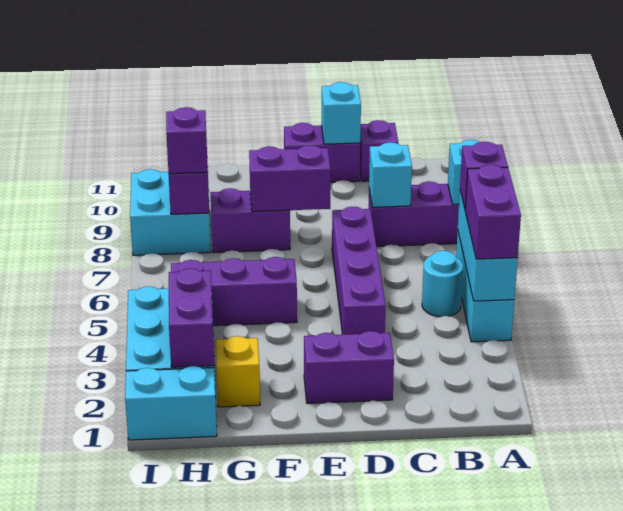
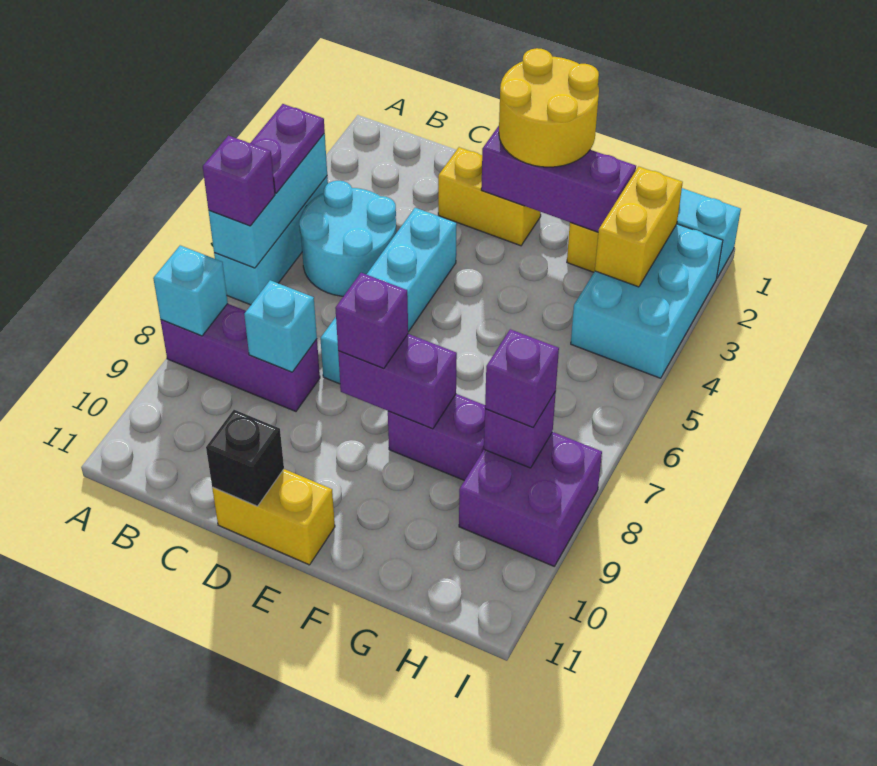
purple 1x2 brick [465,165,521,259] -> purple 1x2 plate [250,104,325,193]
cyan 1x1 round brick [422,251,463,317] -> cyan 2x2 round brick [299,181,396,296]
purple 1x1 brick [360,120,398,181] -> purple 1x1 brick moved to [335,273,408,368]
purple 1x2 brick [304,331,394,403] -> yellow 1x2 brick [438,147,541,246]
purple 1x4 brick [332,207,386,335] -> cyan 1x4 brick [320,208,457,384]
purple 1x2 brick [284,123,360,182] -> yellow 1x2 brick [212,469,335,565]
cyan 1x1 brick [322,82,361,144] -> black 1x1 brick [206,410,284,506]
none -> yellow 2x2 round brick [499,48,599,167]
purple 1x3 brick [171,257,297,326] -> purple 1x3 brick moved to [481,126,636,232]
purple 1x2 brick [169,268,214,367] -> yellow 1x2 brick [595,166,683,287]
cyan 2x2 brick [130,169,211,255] -> purple 2x2 brick [459,432,602,566]

